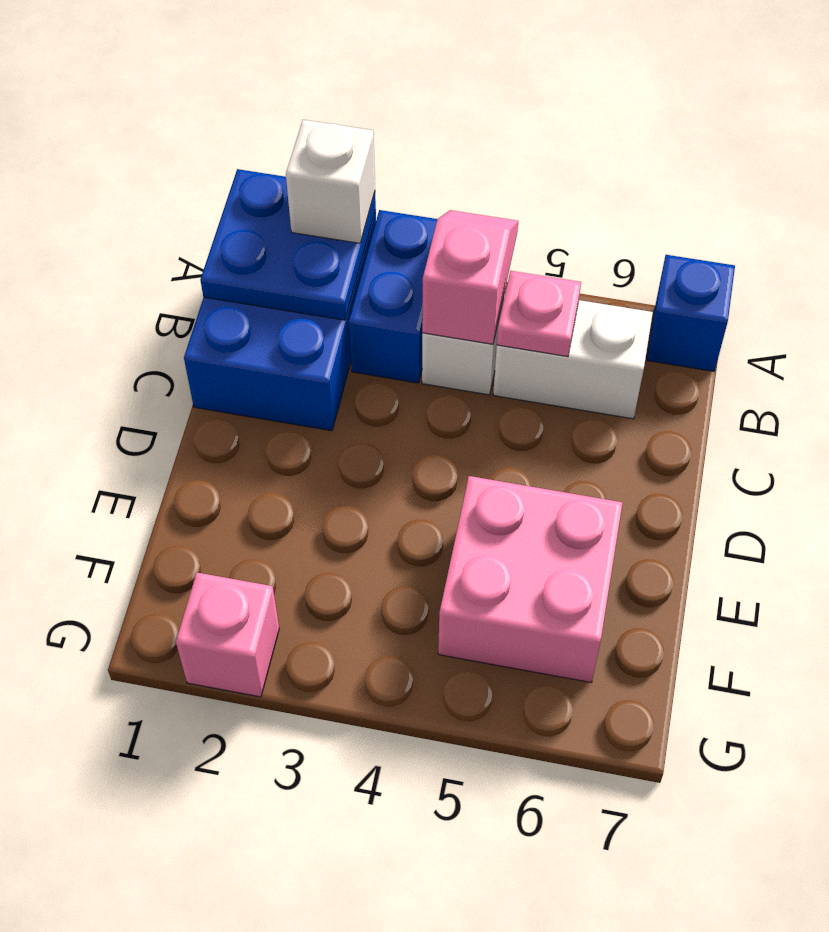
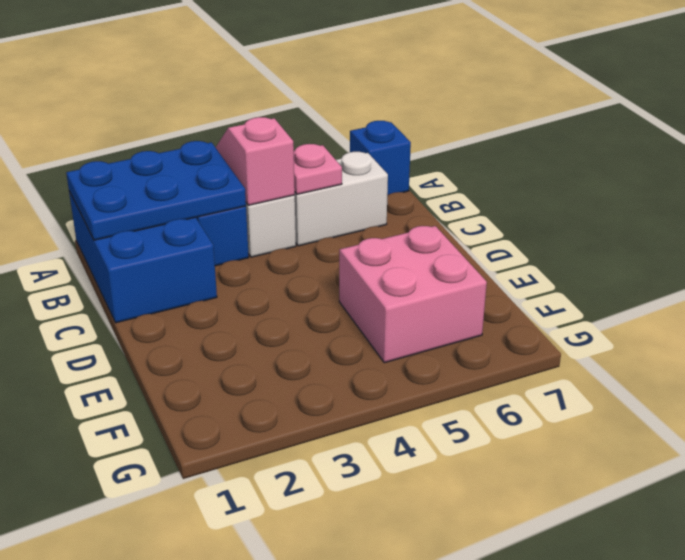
blue 2x2 plate [200,169,376,320] -> blue 2x3 plate [66,141,246,240]
white 1x1 brick [286,120,375,243] -> none
pink 1x1 brick [176,572,279,697] -> none

